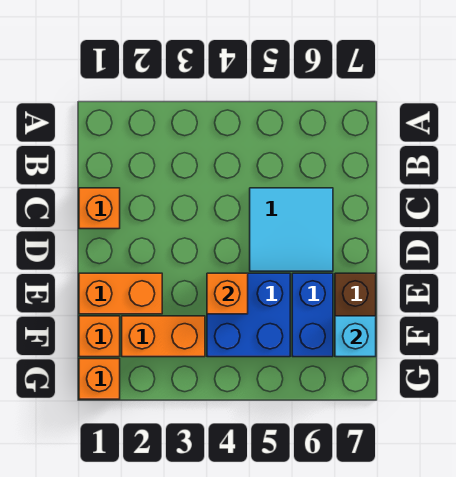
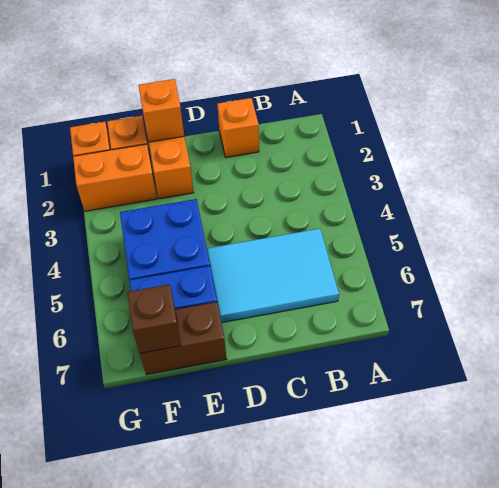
cyan 2x2 tile [250,188,333,271] -> cyan 2x3 tile [207,229,339,323]
orange 1x1 brick [207,273,248,314] -> orange 1x1 brick moved to [139,79,184,142]
orange 1x2 brick [122,316,205,357] -> orange 1x2 brick turned to [73,144,157,211]
cyan 1x1 brick [335,316,376,357] -> brown 1x1 brick [127,284,181,353]

